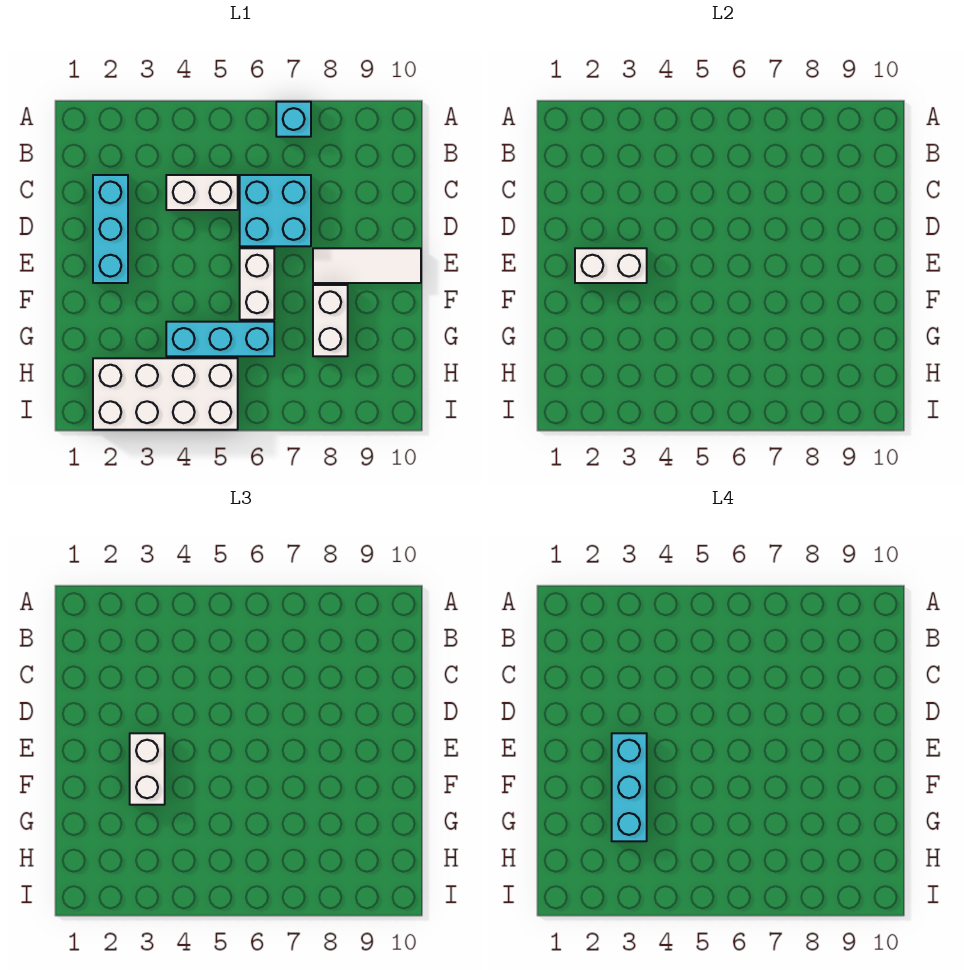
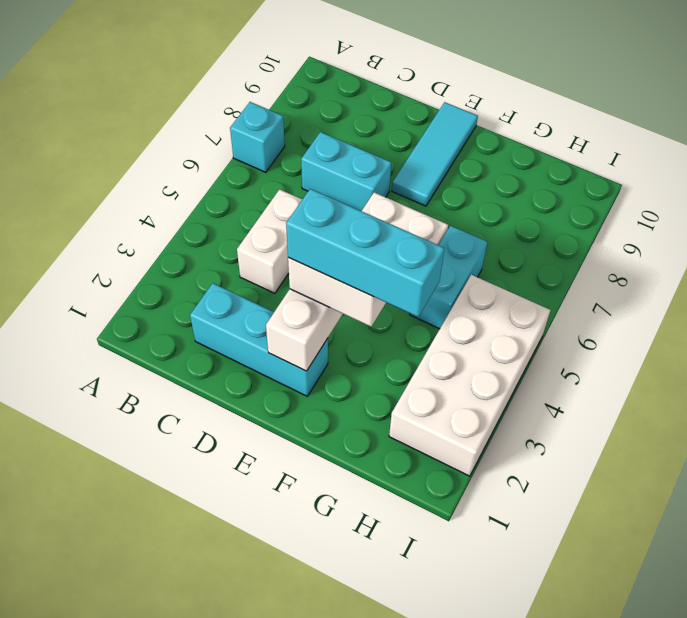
cyan 2x2 brick [240,175,311,246] -> cyan 1x2 brick [301,132,391,211]
white 1x3 tile [313,248,421,283] -> cyan 1x3 tile [392,102,478,206]
white 1x2 brick [313,285,348,356] -> none
cyan 1x3 brick [166,322,274,356] -> cyan 1x2 brick [410,226,487,329]

